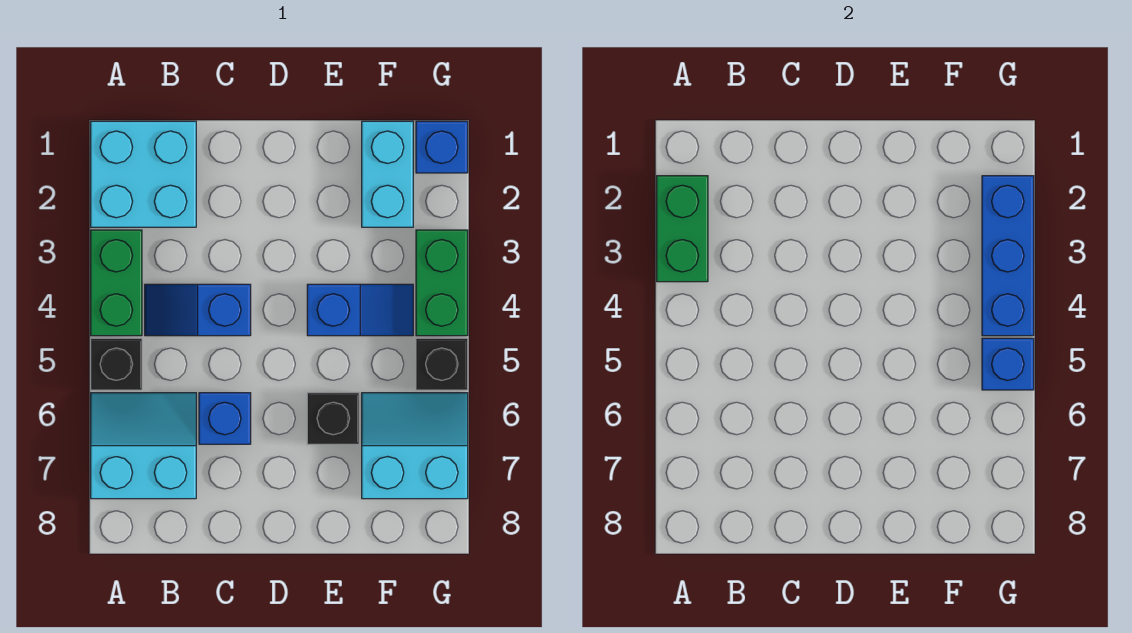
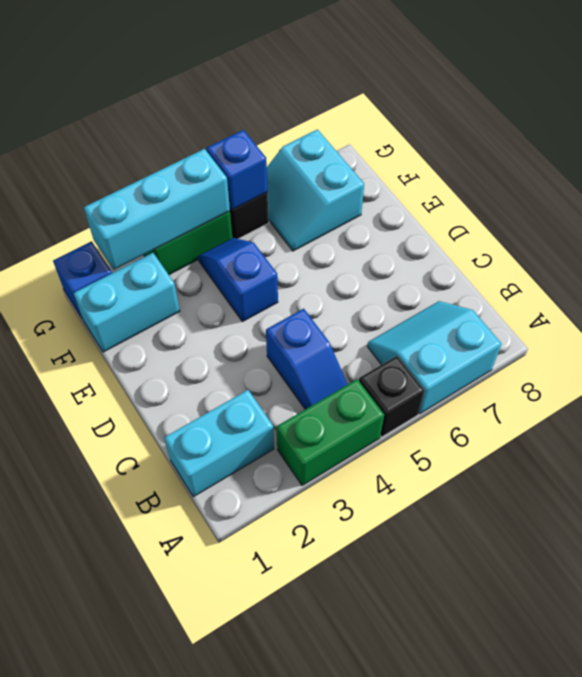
cyan 2x2 brick [91,121,196,227] -> cyan 1x2 brick [164,390,274,497]
green 1x2 brick [657,176,708,282] -> none
cyan 2x2 slope [91,393,196,499] -> cyan 2x2 slope turned to [367,301,502,414]
blue 1x1 brick [199,393,251,444] -> none
black 1x1 brick [307,393,359,444] -> none
blue 1x3 brick [982,176,1034,336] -> cyan 1x3 brick [84,149,230,270]

